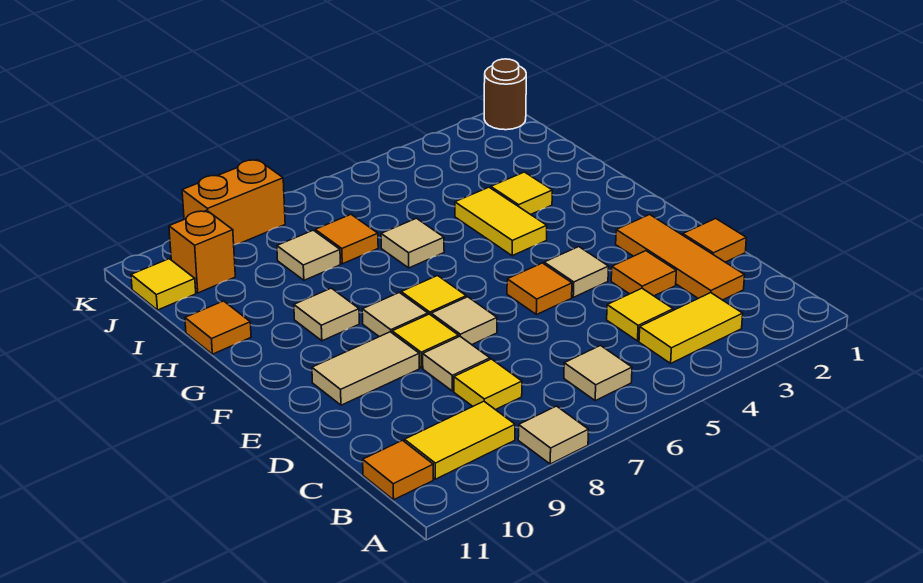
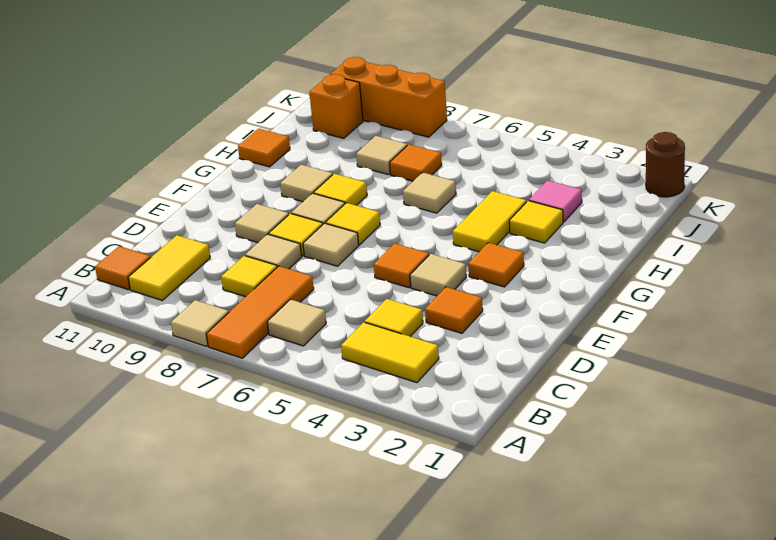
yellow 1x2 tile [405,401,515,479] -> yellow 1x2 tile turned to [128,235,210,300]
orange 1x3 tile [616,214,745,300] -> orange 1x3 tile moved to [206,266,314,358]
orange 1x1 tile [683,219,746,262] -> orange 1x1 tile moved to [468,243,524,287]
tan 1x2 tile [312,332,419,405] -> tan 1x1 tile [235,204,289,243]
none -> pink 1x1 tile [529,181,582,222]
yellow 1x1 tile [131,259,196,310] -> yellow 1x1 tile moved to [314,174,367,205]
orange 1x2 brick [182,160,285,245] -> orange 1x3 brick [330,57,447,137]

